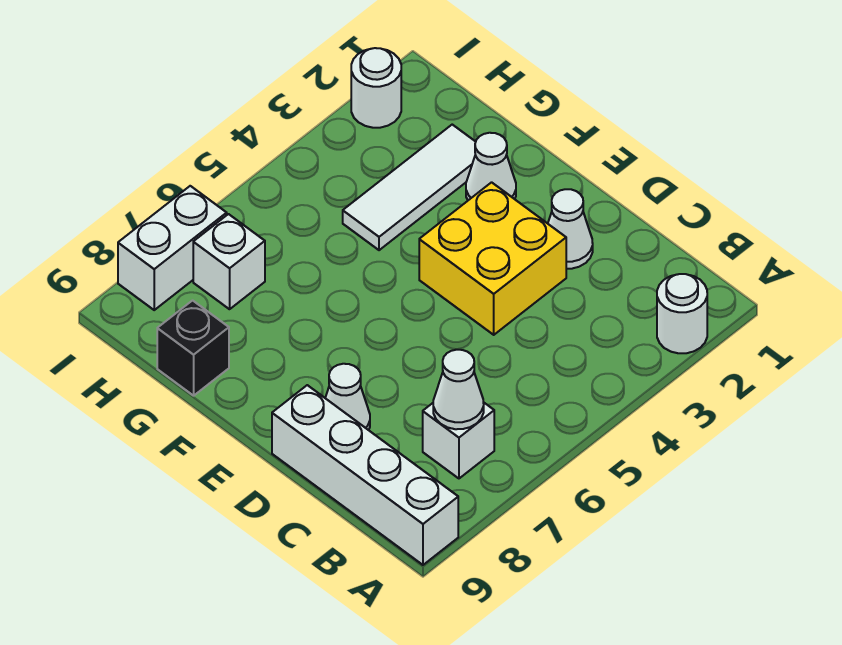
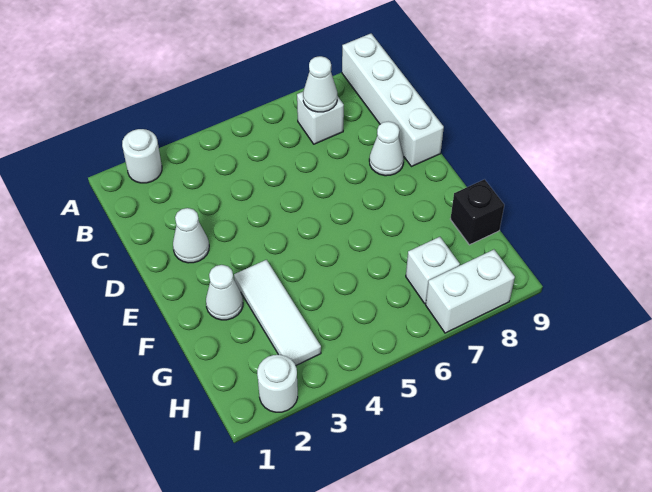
yellow 2x2 brick [419,182,566,335] -> none
white 1x3 tile [343,125,476,250] -> white 1x3 tile turned to [234,260,321,365]

